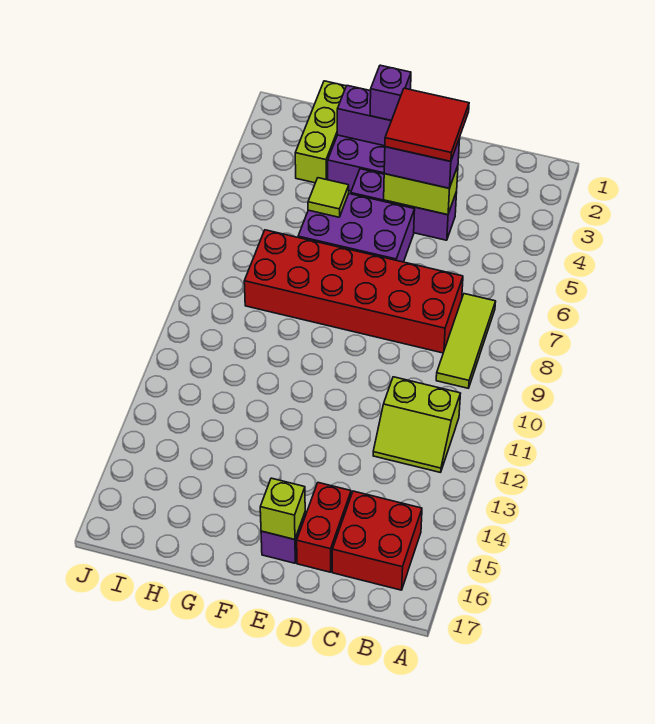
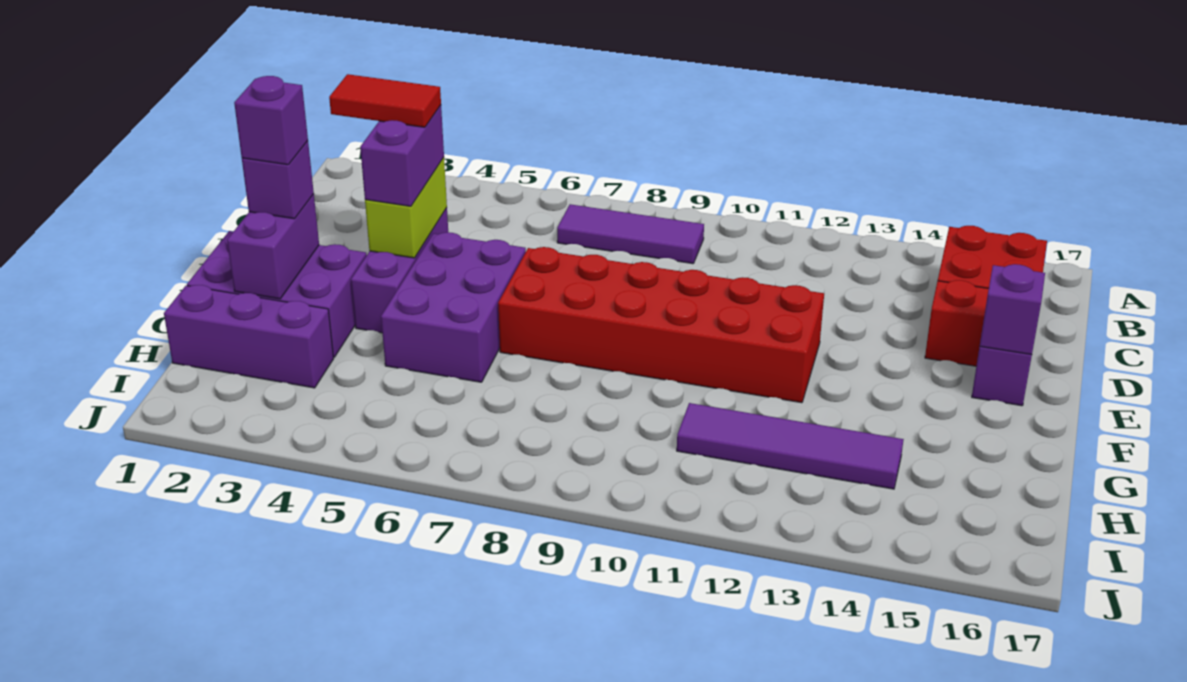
lime 1x3 tile [436,294,496,388] -> purple 1x3 tile [557,204,704,264]
lime 2x2 slope [373,377,461,473] -> none
red 2x6 brick [244,230,463,353] -> red 2x6 brick turned to [498,247,824,403]
red 2x2 tile [385,88,469,161] -> red 1x2 tile [329,74,441,127]
lime 1x1 brick [260,478,305,540] -> purple 1x1 brick [980,264,1045,355]
none -> purple 1x1 brick [234,76,308,165]
lime 1x1 tile [308,178,349,217] -> none
lime 1x3 brick [295,81,346,183] -> purple 1x3 brick [164,285,334,388]
none -> purple 1x4 tile [677,403,904,489]

